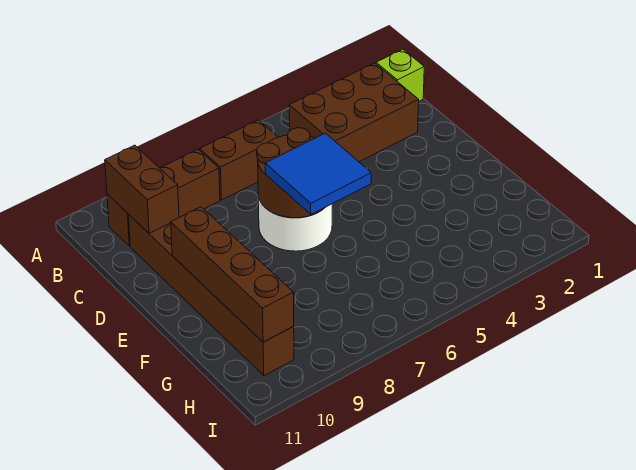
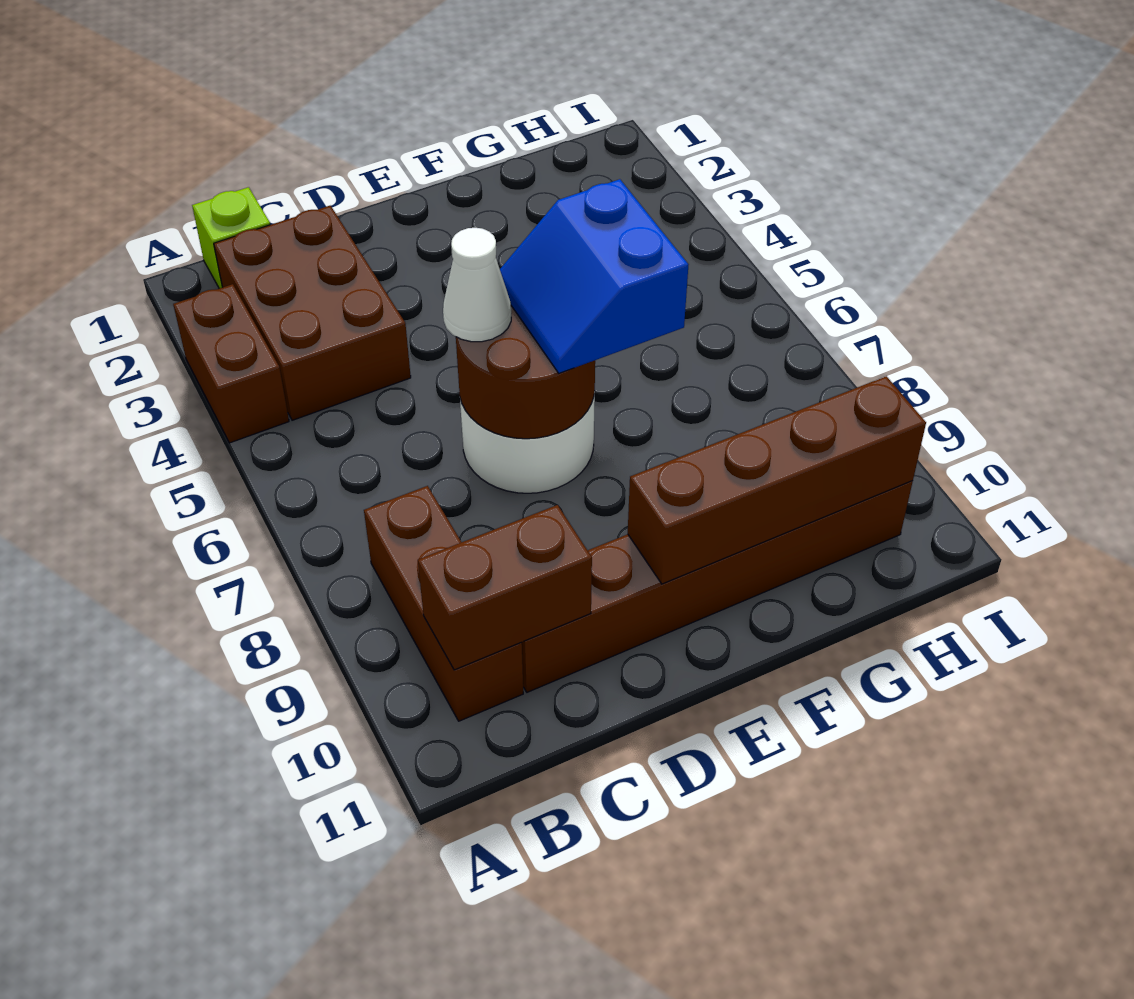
brown 1x2 brick [200,120,277,200] -> brown 1x2 brick moved to [173,284,289,443]
none -> white 1x1 cone [443,228,511,342]
blue 2x2 tile [265,133,371,214] -> blue 2x2 slope [500,179,689,373]

